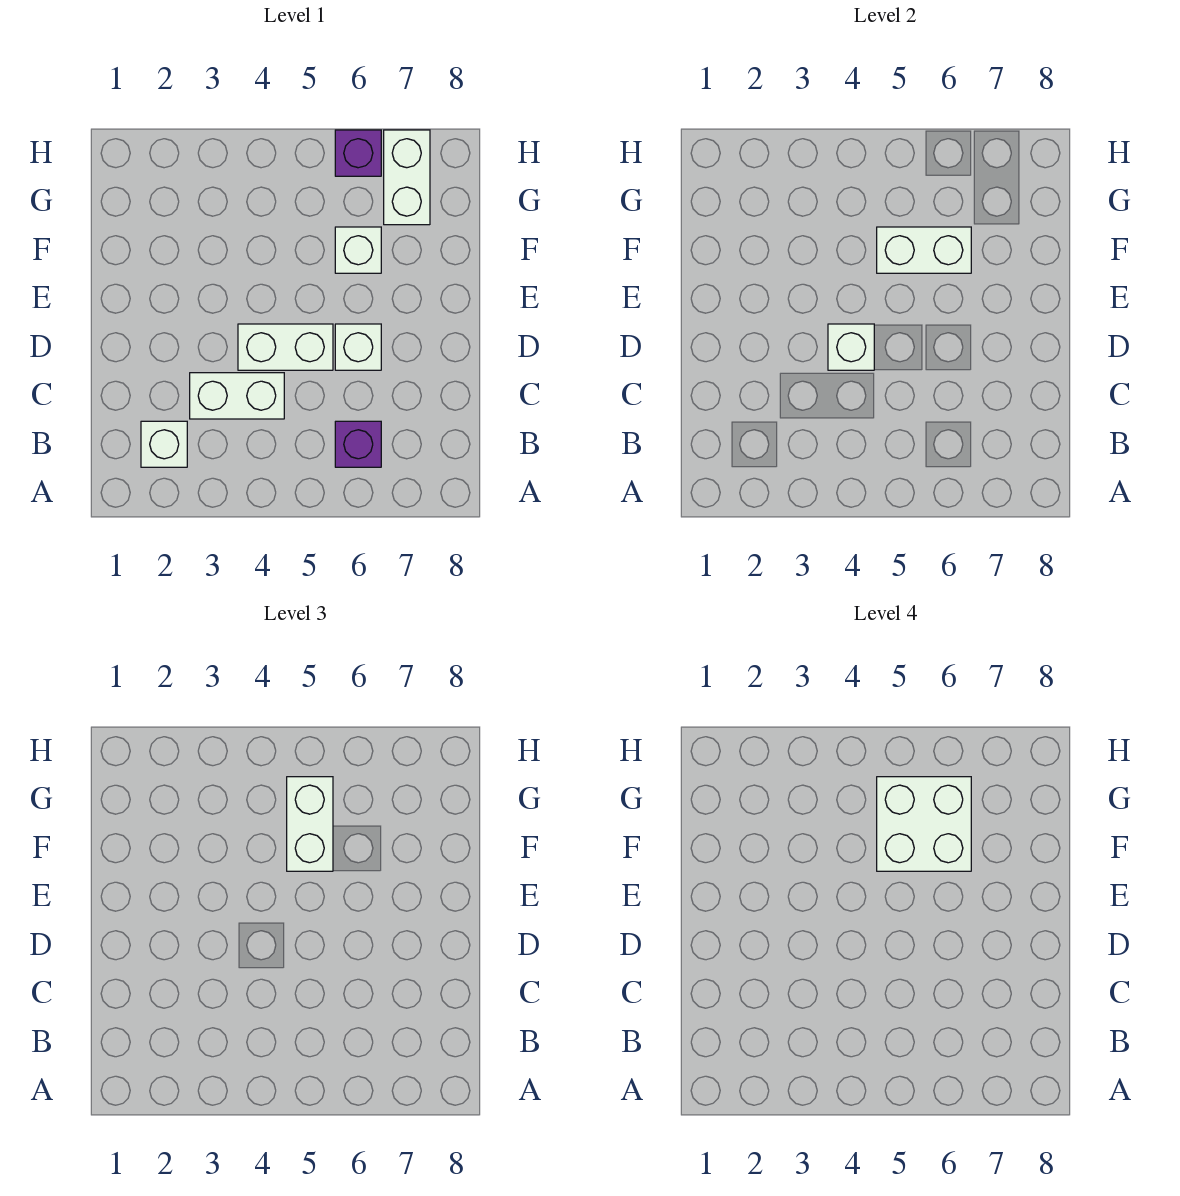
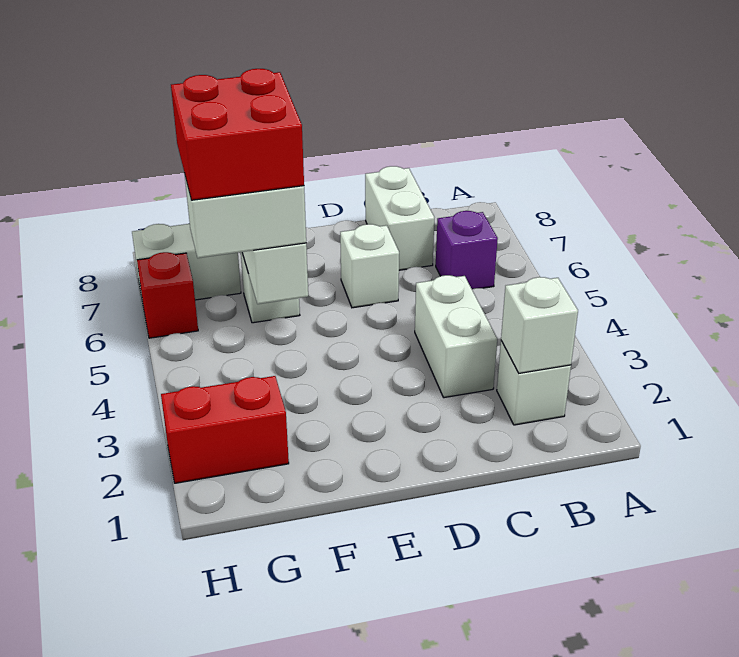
white 1x2 brick [238,324,333,370] -> white 1x2 brick moved to [365,166,434,270]
white 1x1 brick [828,324,874,370] -> white 1x1 brick moved to [501,277,578,373]
white 2x2 brick [877,777,971,871] -> red 2x2 brick [171,69,304,200]
none -> red 1x2 brick [161,376,289,483]
purple 1x1 brick [335,130,381,176] -> red 1x1 brick [137,252,198,338]

